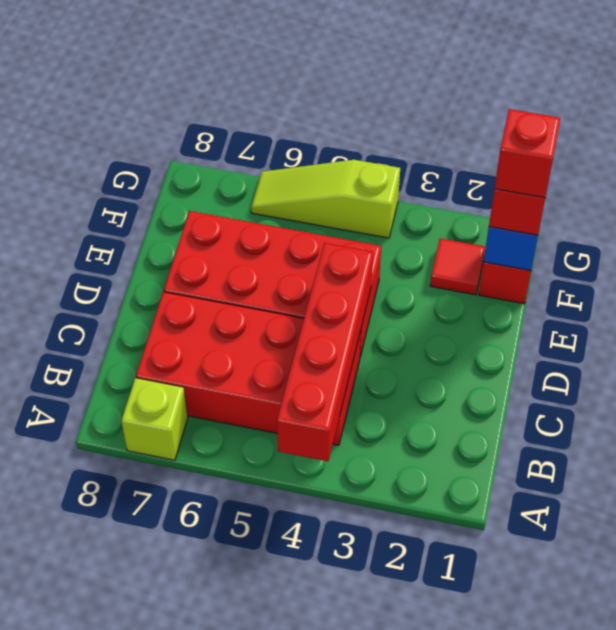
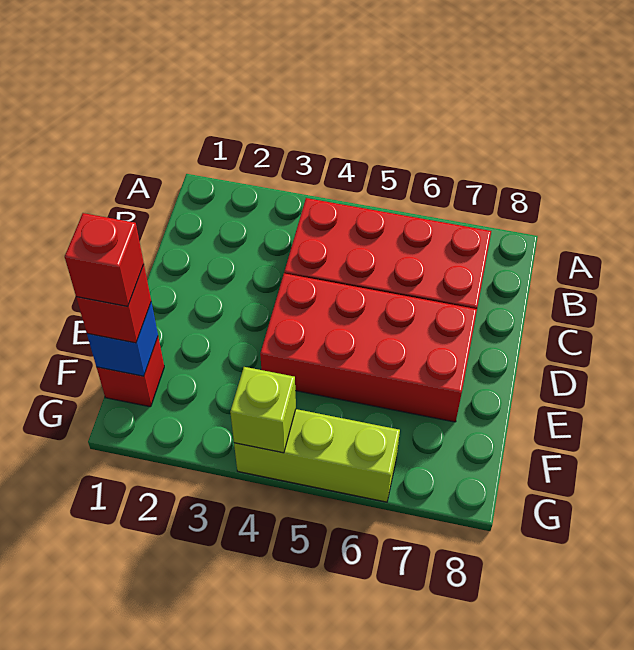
red 1x4 brick [277,243,373,461] -> none
lime 1x1 brick [121,378,188,460] -> lime 1x1 brick moved to [230,367,296,453]
red 1x1 tile [430,238,485,295] -> none
lime 1x3 slope [251,160,400,238] -> lime 1x3 brick [234,409,400,502]

